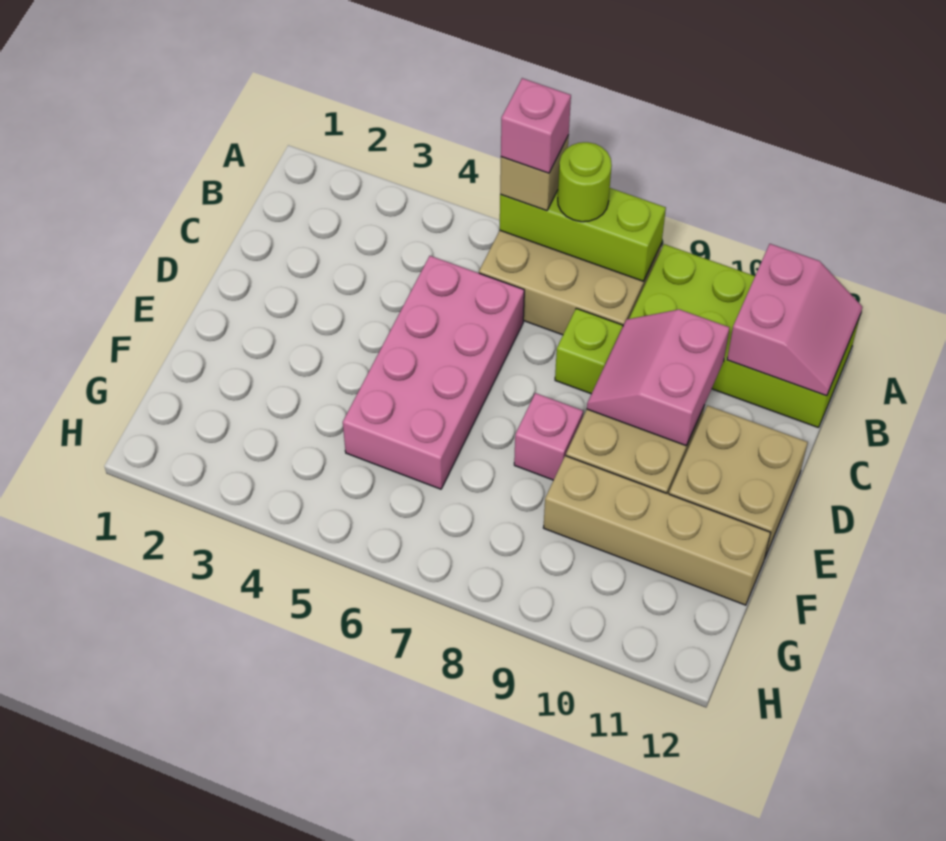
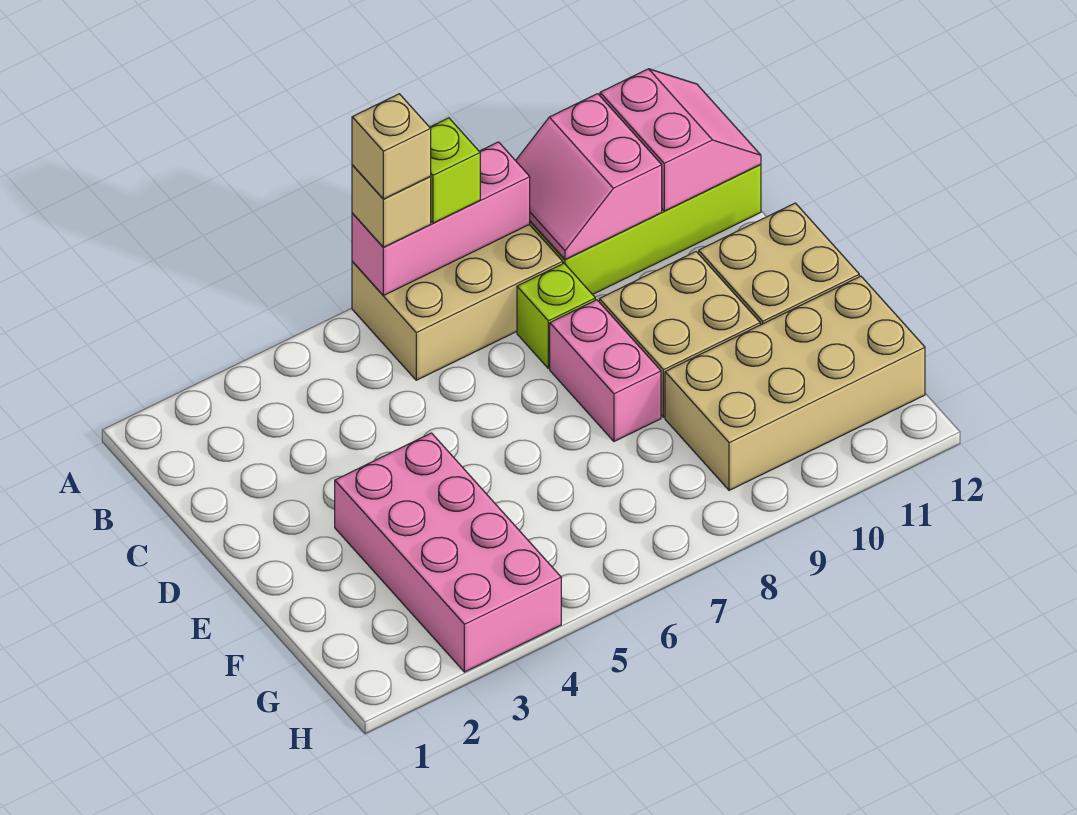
lime 1x3 brick [500,188,666,281] -> pink 1x3 brick [352,142,530,296]
pink 1x1 brick [501,78,571,173] -> tan 1x1 brick [352,94,431,199]
lime 1x1 round brick [558,142,612,222] -> lime 1x1 brick [430,118,480,223]
pink 2x4 brick [343,256,524,489] -> pink 2x4 brick moved to [335,433,561,672]
pink 2x2 slope [587,309,729,446] -> pink 2x2 slope moved to [516,94,662,260]
pink 1x1 brick [514,393,583,480] -> pink 1x2 brick [550,300,661,441]
tan 1x4 brick [543,456,771,605] -> tan 2x4 brick [665,276,925,490]

